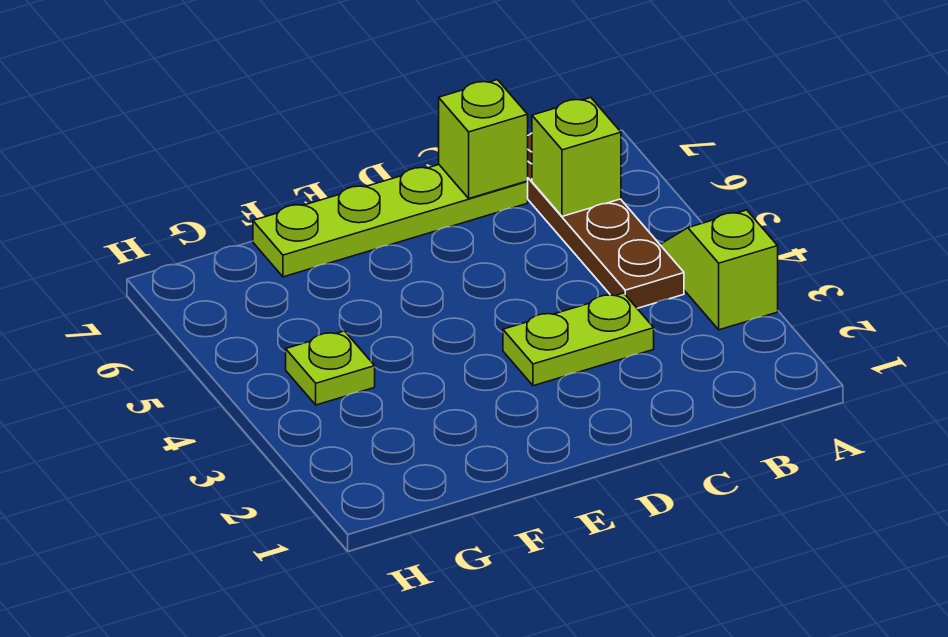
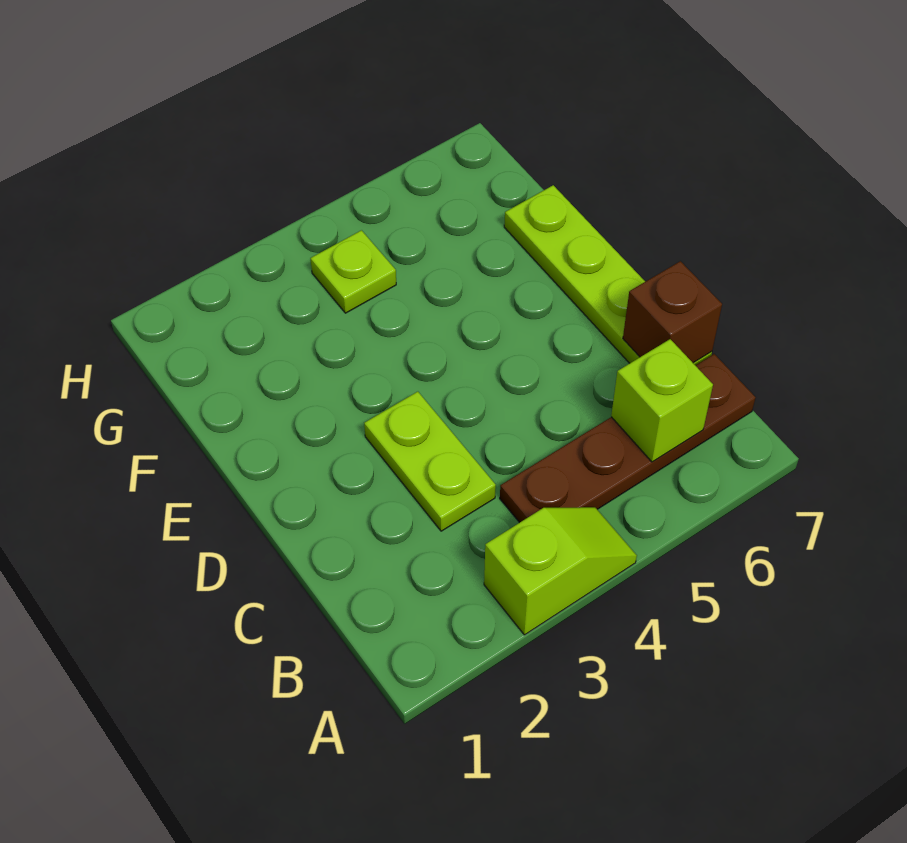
lime 1x1 brick [439,80,528,198] -> brown 1x1 brick [623,261,722,363]

